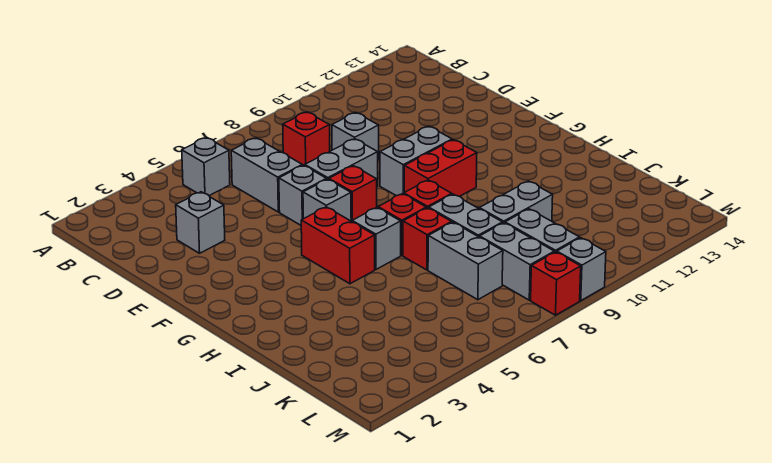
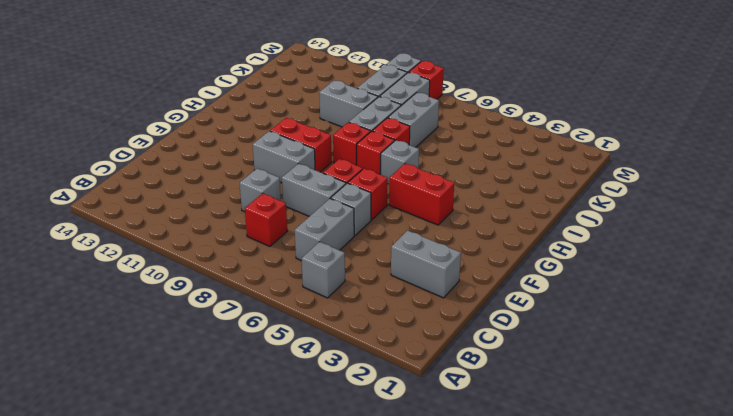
grey 1x1 brick [176,192,225,253] -> grey 1x2 brick [391,230,461,298]
grey 1x1 brick [303,179,351,221] -> red 1x1 brick [348,169,388,220]
red 1x2 brick [301,207,375,284] -> red 1x2 brick turned to [389,164,454,225]

